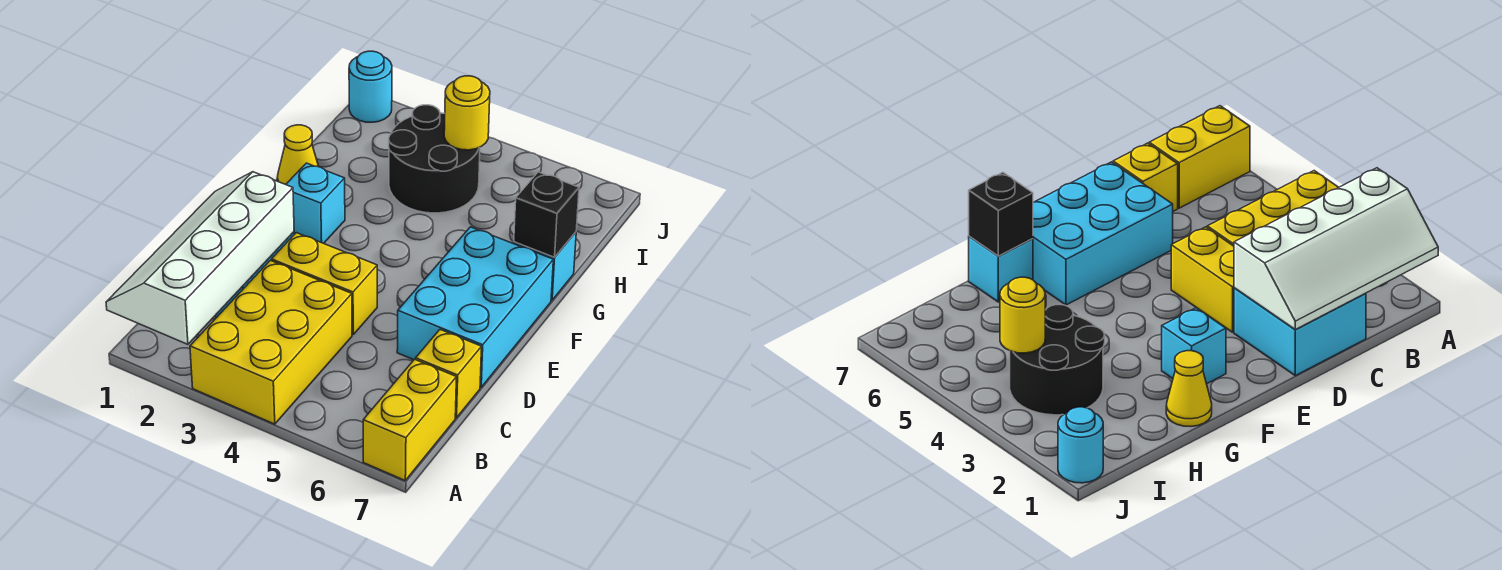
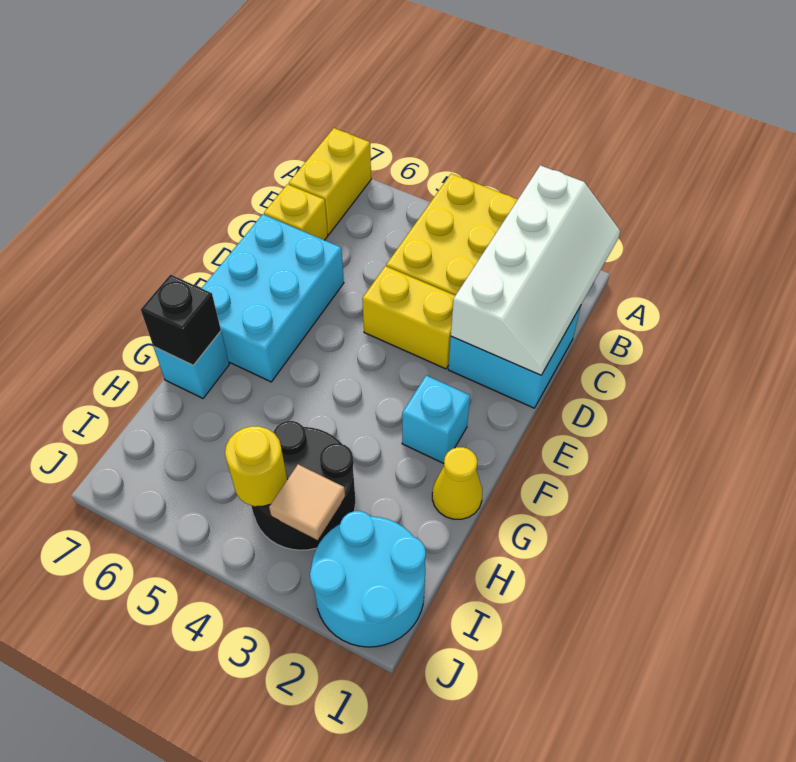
none -> tan 1x1 tile [269,464,345,540]
cyan 1x1 round brick [349,51,392,122] -> cyan 2x2 round brick [310,511,426,647]

